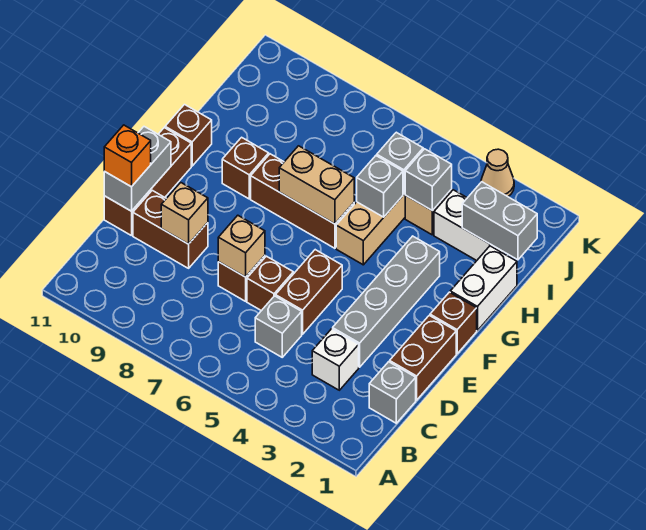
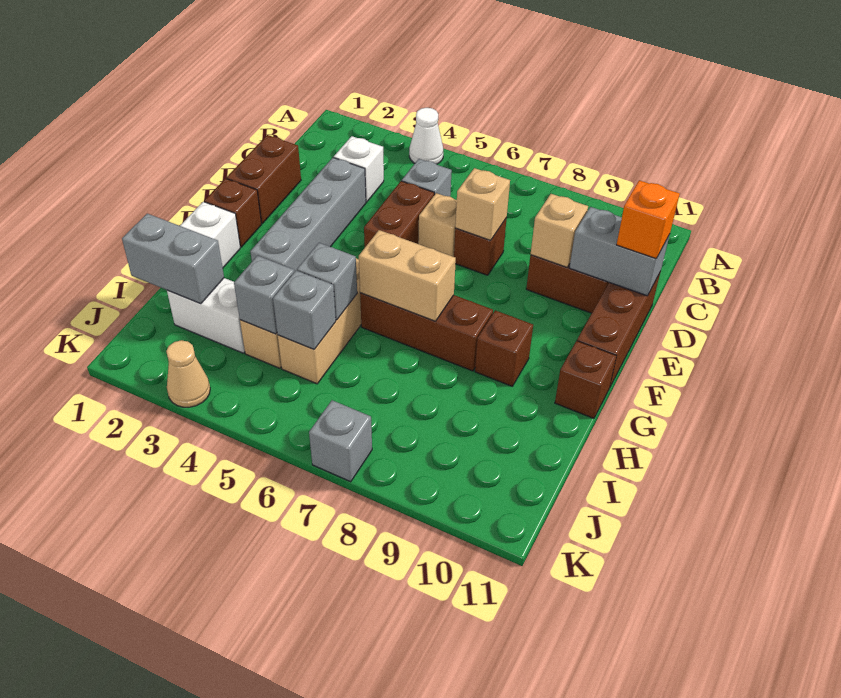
none -> white 1x1 cone [409,108,443,164]
grey 1x1 brick [369,362,416,423] -> grey 1x1 brick moved to [309,400,372,482]
brown 1x1 brick [247,256,293,311] -> tan 1x1 brick [418,193,457,257]
grey 1x2 brick [104,127,171,211] -> grey 1x2 brick turned to [569,207,669,296]

